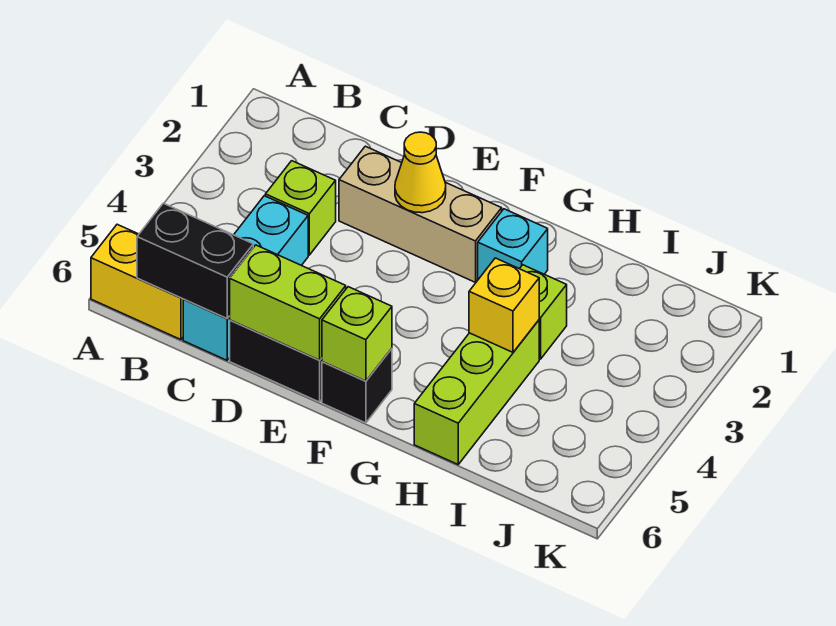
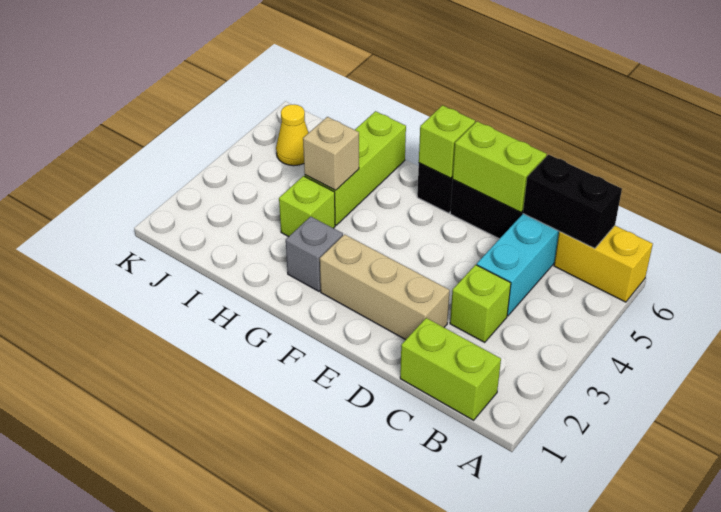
none -> lime 1x2 brick [400,318,501,420]
yellow 1x1 cone [395,132,446,213] -> yellow 1x1 cone moved to [276,105,308,166]
cyan 1x1 brick [478,209,548,279] -> grey 1x1 brick [286,216,343,291]
yellow 1x1 brick [469,258,539,352] -> tan 1x1 brick [303,117,359,190]

